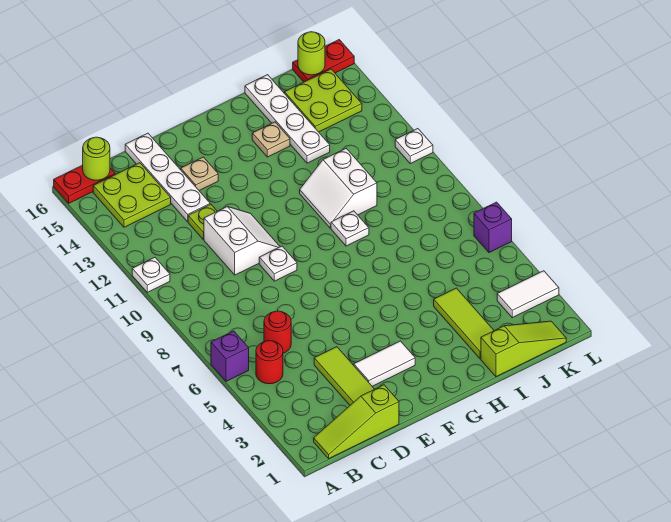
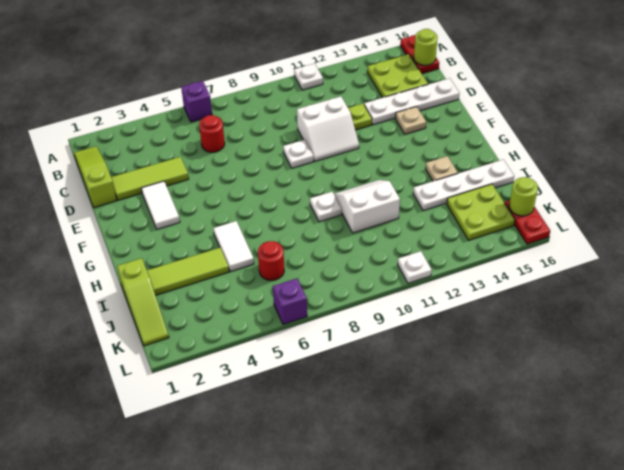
red 1x1 round brick [256,341,283,384] -> red 1x1 round brick moved to [258,241,284,281]
white 1x2 tile [497,271,559,318] -> white 1x2 tile moved to [213,221,254,271]

